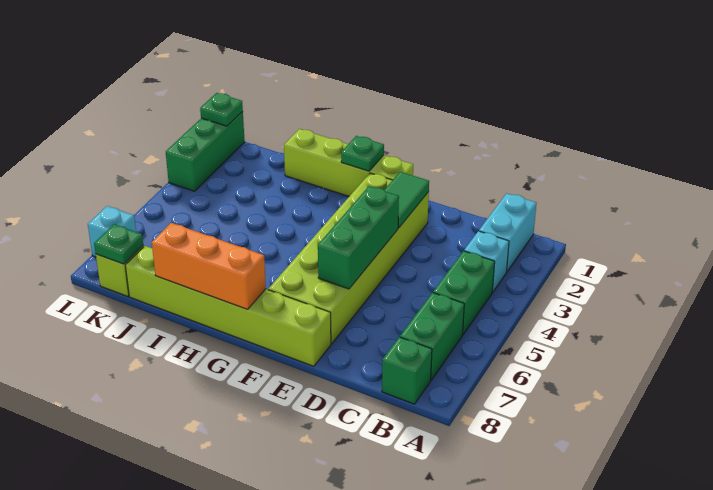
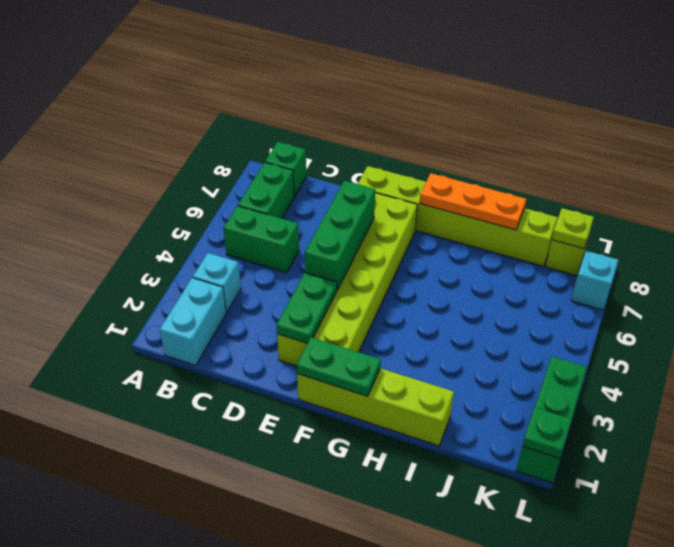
green 1x2 brick [433,251,495,334] -> green 1x2 brick turned to [224,206,299,273]
green 1x2 tile [385,172,429,228] -> green 1x2 plate [277,273,337,343]
green 1x1 plate [341,136,384,171] -> green 1x2 plate [297,337,381,396]
orange 1x3 brick [152,223,266,309] -> orange 1x3 plate [420,173,526,230]
green 1x1 plate [94,224,143,264] -> lime 1x1 plate [552,208,594,249]

